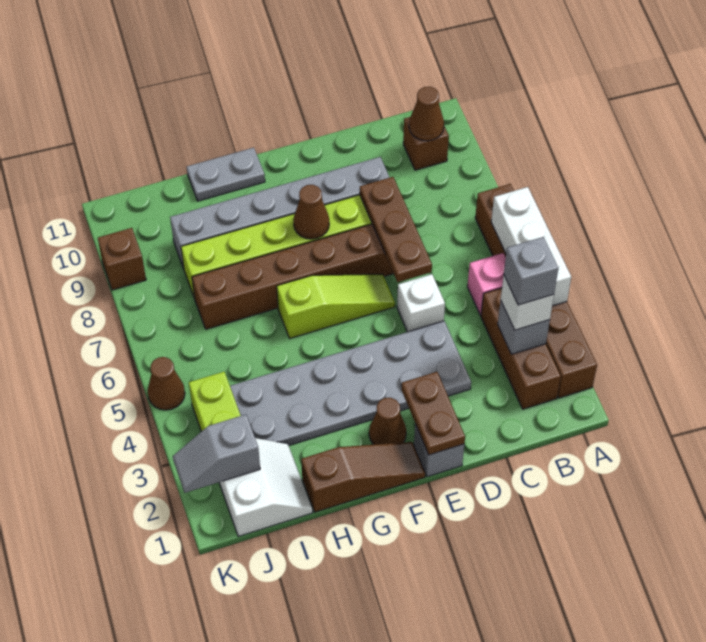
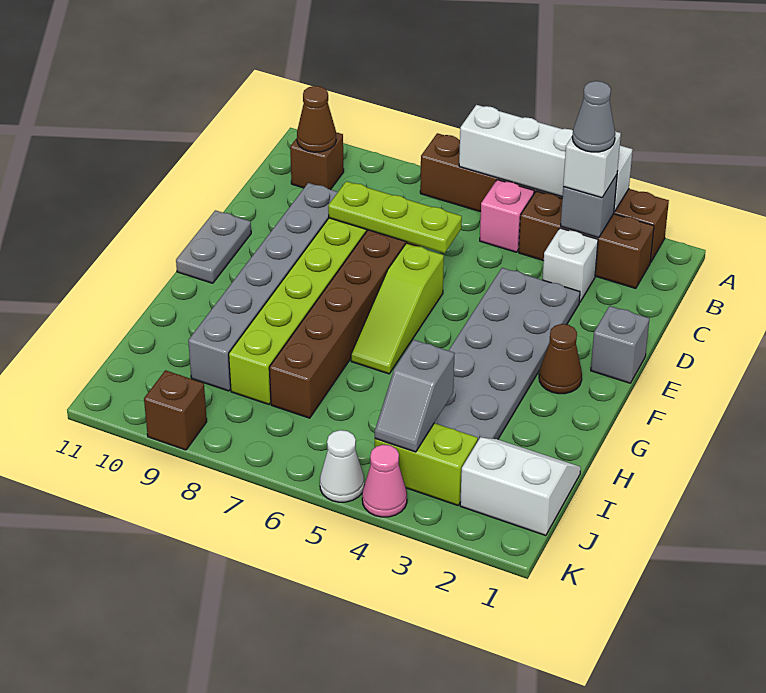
white 1x3 brick [491,187,571,306] -> white 1x4 brick [459,105,633,212]
grey 1x1 brick [504,237,558,305] -> grey 1x1 cone [572,81,615,152]
white 1x1 brick [397,274,445,332] -> white 1x1 brick moved to [542,228,598,303]
brown 1x3 plate [360,177,432,282] -> lime 1x3 plate [328,181,462,253]
brown 1x2 plate [401,372,465,455] -> none
lime 1x3 slope [277,274,395,338] -> lime 1x3 slope turned to [351,244,444,374]
brown 1x3 slope [301,442,425,512] -> none
brown 1x1 cone [293,185,329,239] -> none
grey 1x2 plate [187,148,265,201] -> grey 1x2 plate moved to [176,210,251,283]
grey 1x2 slope [173,415,260,493] -> grey 1x2 slope moved to [375,340,455,452]
none -> pink 1x1 cone [362,445,407,517]
brown 1x1 cone [148,357,185,410] -> white 1x1 cone [320,430,364,502]

